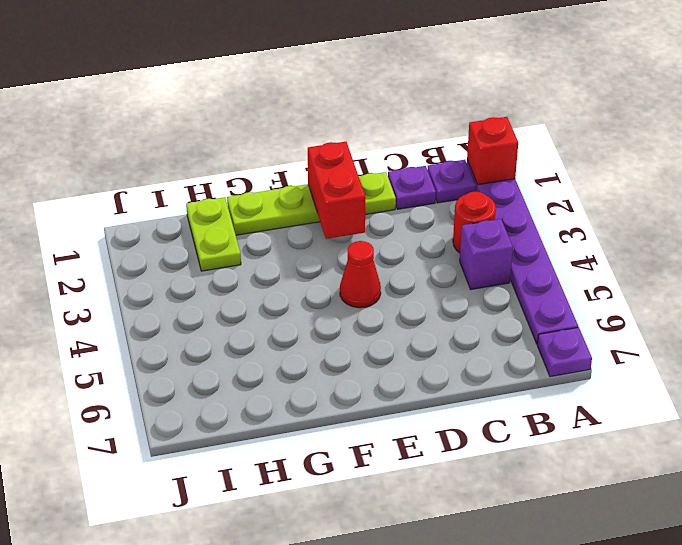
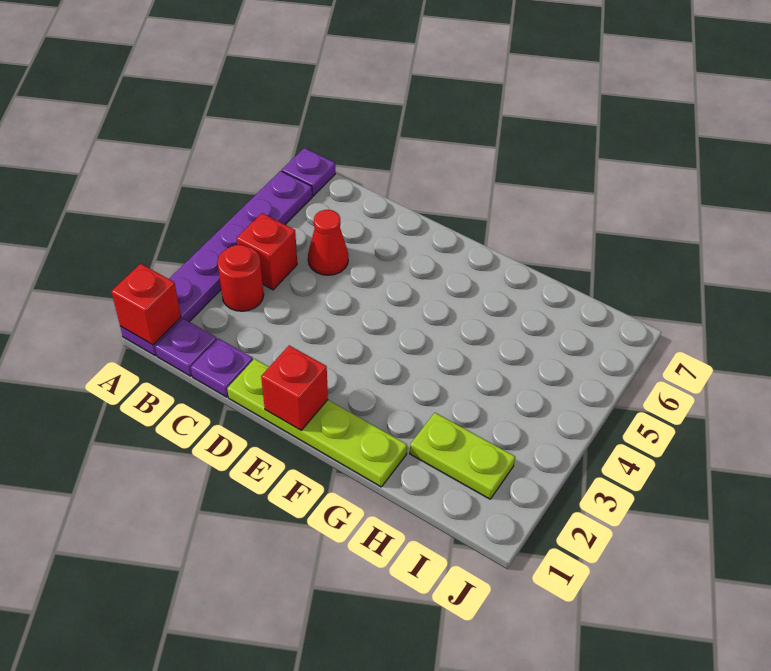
purple 1x1 brick [460,219,513,289] -> red 1x1 brick [237,213,297,290]
red 1x2 brick [308,142,365,239] -> red 1x1 brick [261,346,328,430]
red 1x1 cone [340,241,381,308] -> red 1x1 cone moved to [308,210,348,275]
lime 1x2 plate [186,197,241,271] -> lime 1x2 plate turned to [410,413,515,499]

